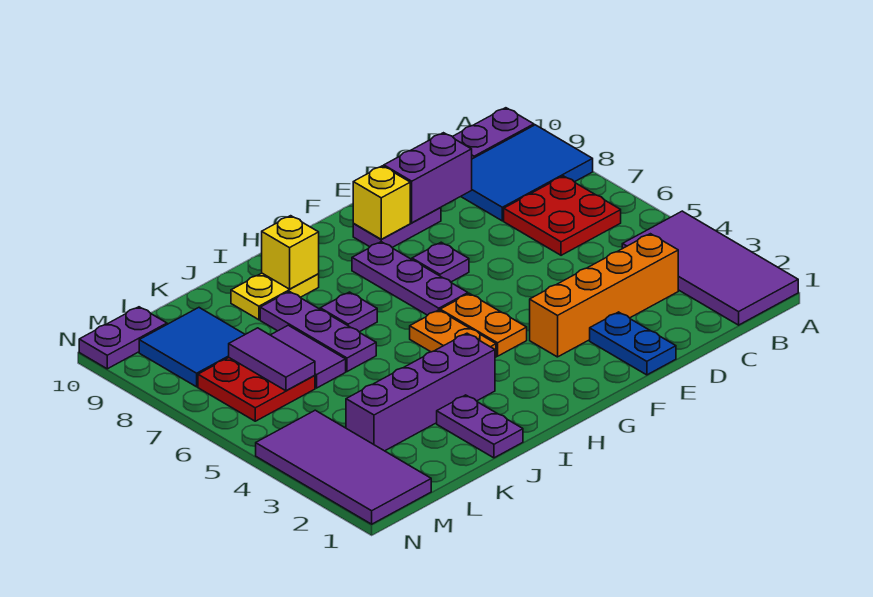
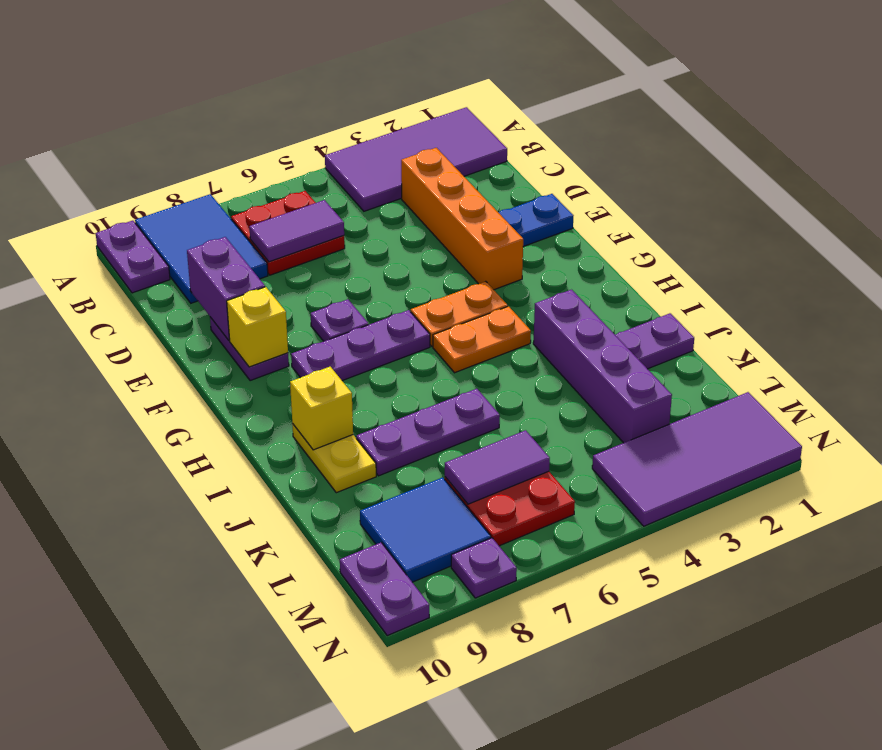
purple 1x1 plate [320,292,377,332] -> purple 1x1 plate moved to [451,538,517,598]
purple 1x2 tile [271,325,346,388] -> purple 1x2 tile moved to [249,200,344,262]

